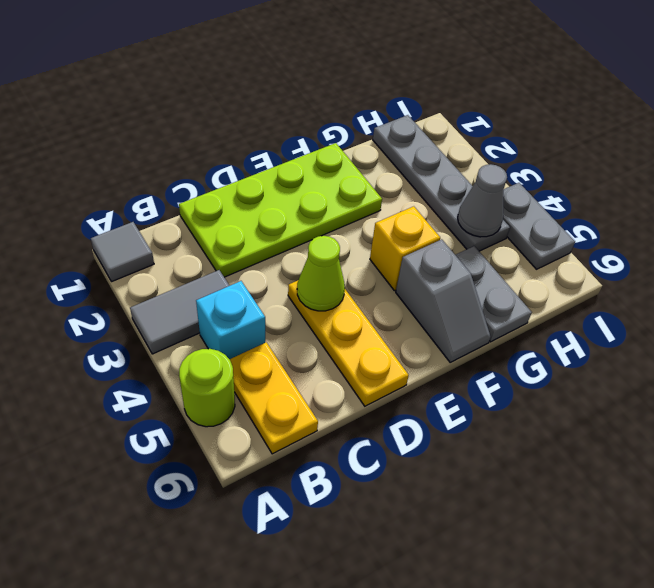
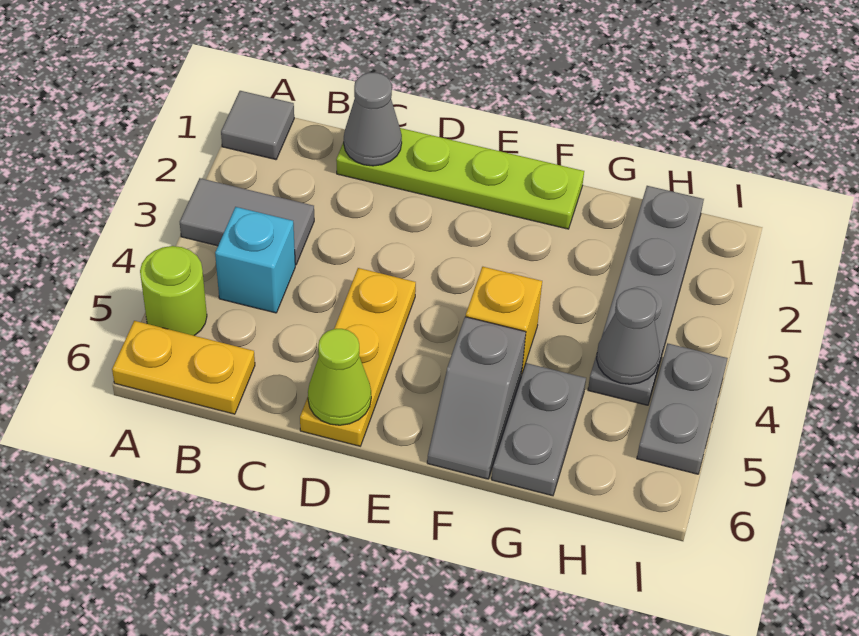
yellow 1x2 plate [230,342,318,454] -> yellow 1x2 plate turned to [112,321,255,414]
lime 2x4 plate [179,143,382,277] -> lime 1x4 plate [336,128,584,229]
none -> grey 1x1 cone [344,73,402,166]
lime 1x1 cone [297,236,345,311] -> lime 1x1 cone moved to [308,329,371,425]

